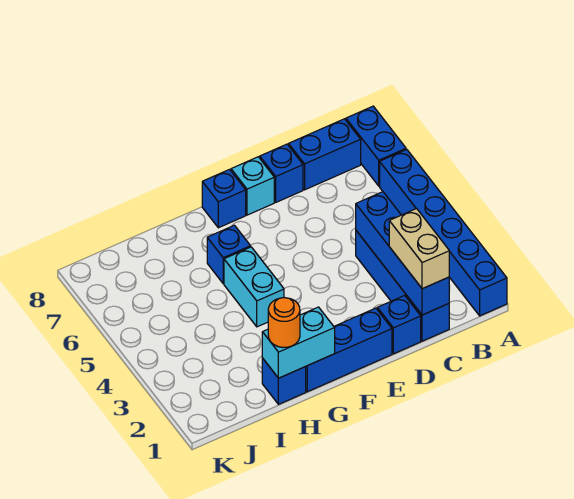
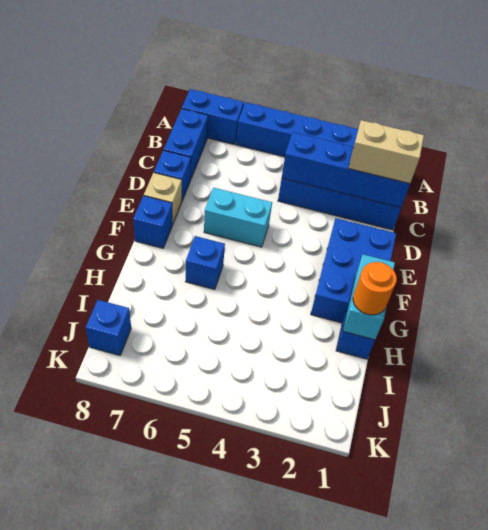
blue 1x1 brick [377,295,421,354] -> blue 1x1 brick moved to [86,300,131,356]
blue 1x3 brick [306,308,392,392] -> blue 2x3 brick [311,218,396,323]
cyan 1x1 brick [231,157,274,215] -> tan 1x1 brick [144,173,182,224]
cyan 1x2 brick [224,247,284,327] -> cyan 1x2 brick moved to [204,188,272,247]

